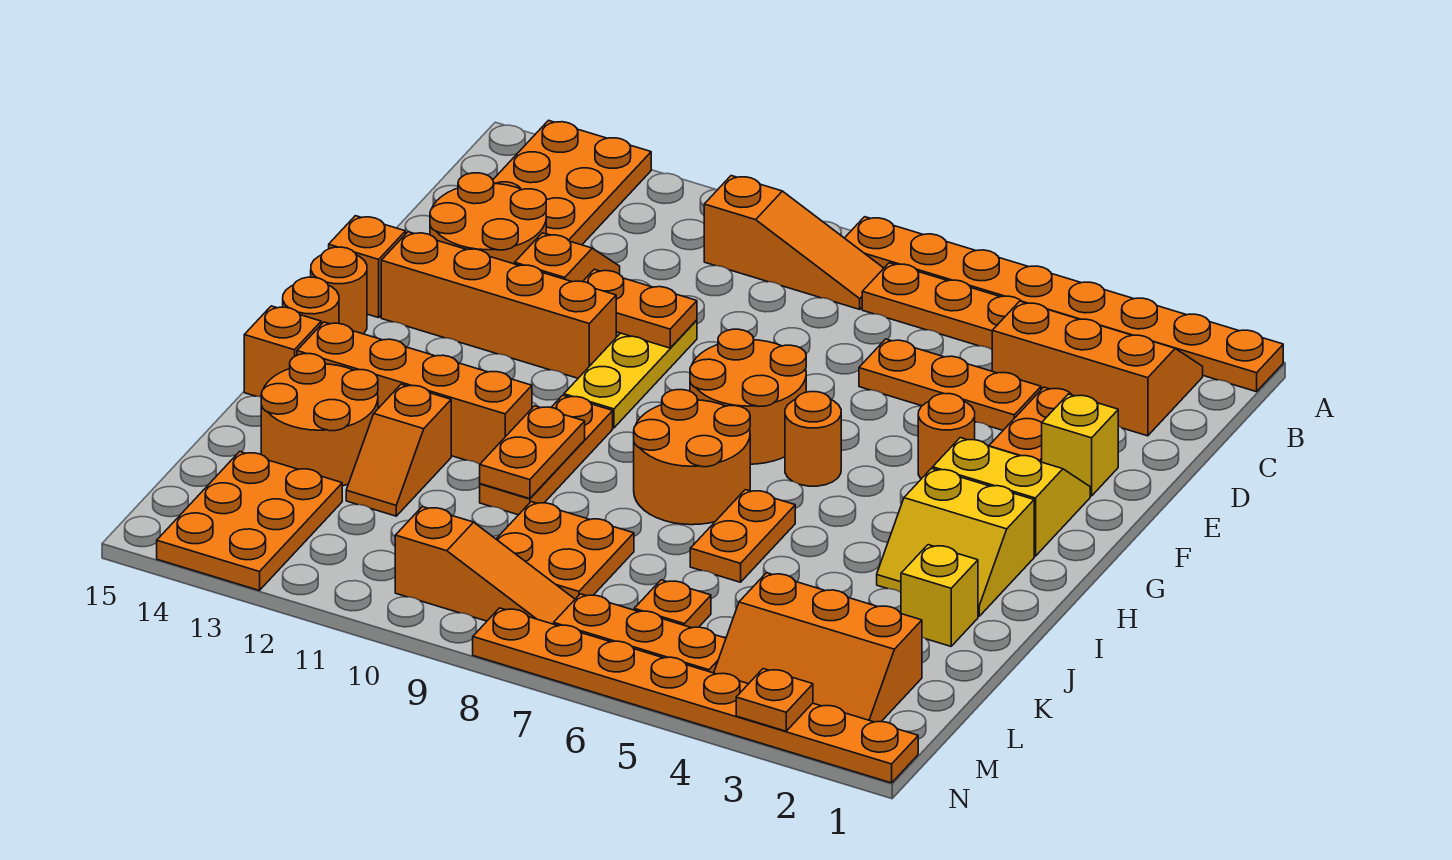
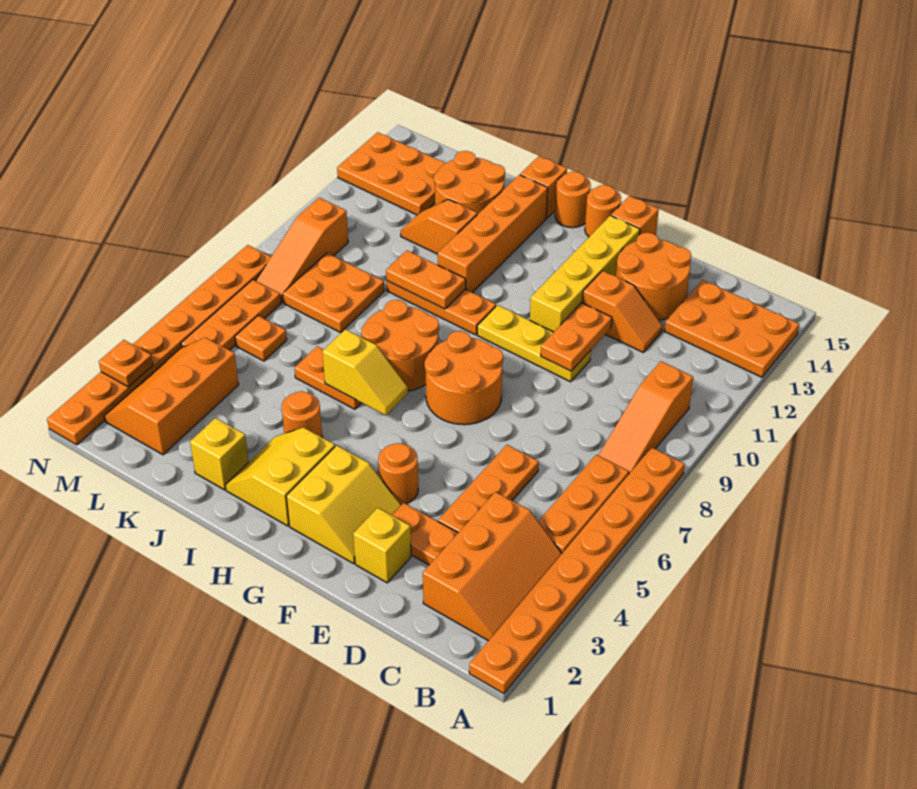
orange 1x4 brick [381,232,616,378] -> yellow 1x4 brick [530,216,640,332]
orange 1x1 round brick [785,392,841,486] -> orange 1x1 round brick moved to [282,391,322,437]
none -> yellow 1x2 slope [322,329,408,415]

